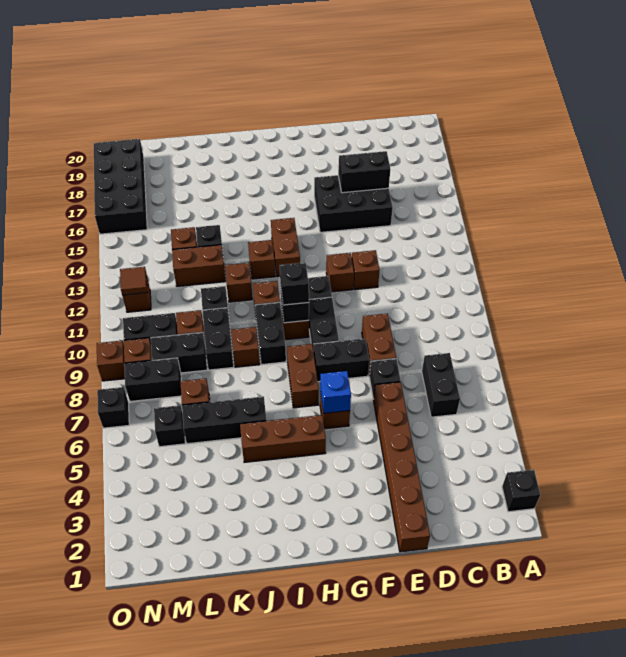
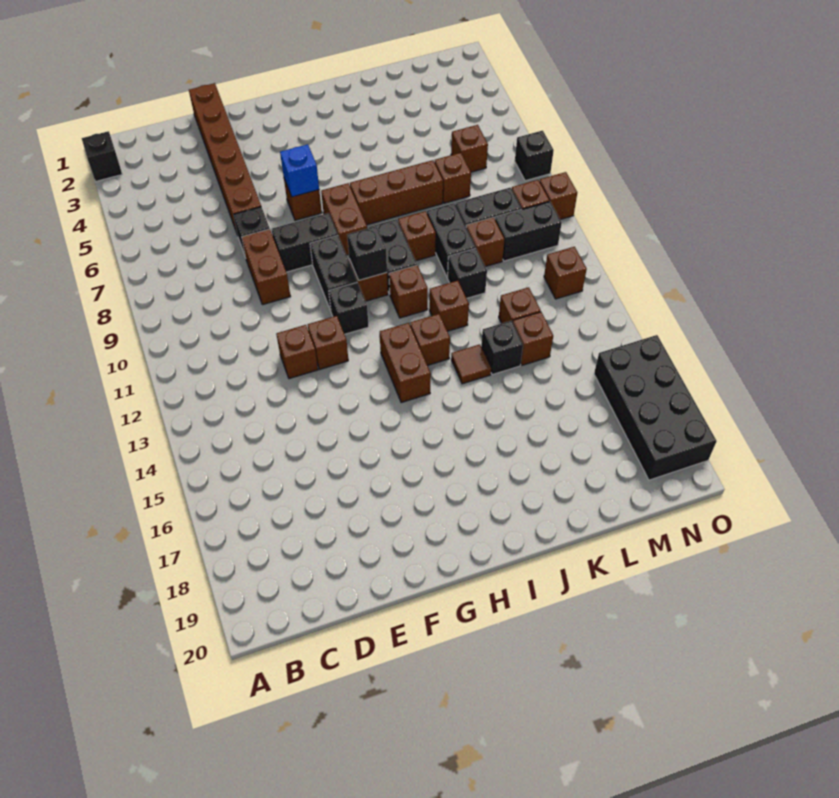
black 1x2 brick [422,353,460,417] -> none
black 2x3 brick [314,175,393,232] -> none
black 1x2 brick [338,151,390,193] -> none
brown 1x3 brick [240,415,326,462] -> brown 1x3 brick moved to [350,160,443,225]
black 1x1 brick [280,263,309,305] -> none
black 1x3 brick [182,396,267,444] -> none
brown 1x2 brick [172,245,225,286] -> brown 1x1 brick [499,287,541,323]
black 1x1 brick [154,405,185,447] -> brown 1x1 brick [451,125,488,172]
black 1x2 brick [124,358,181,401] -> none
brown 1x1 tile [120,267,147,295] -> brown 1x1 tile moved to [451,344,491,384]

